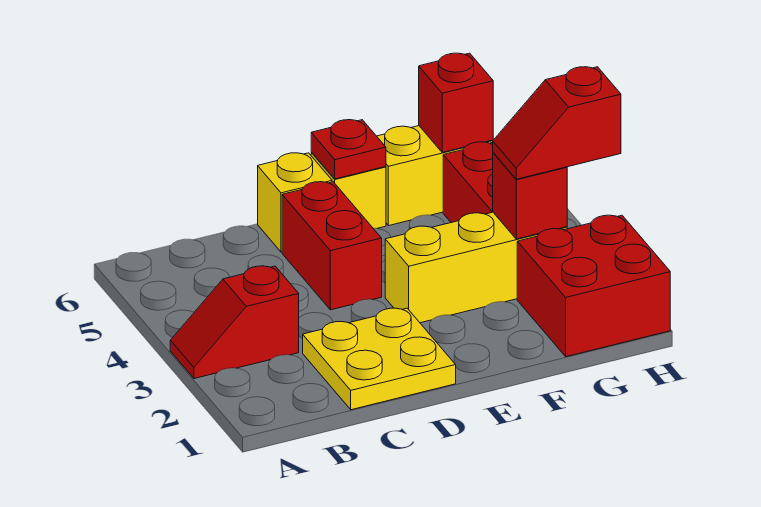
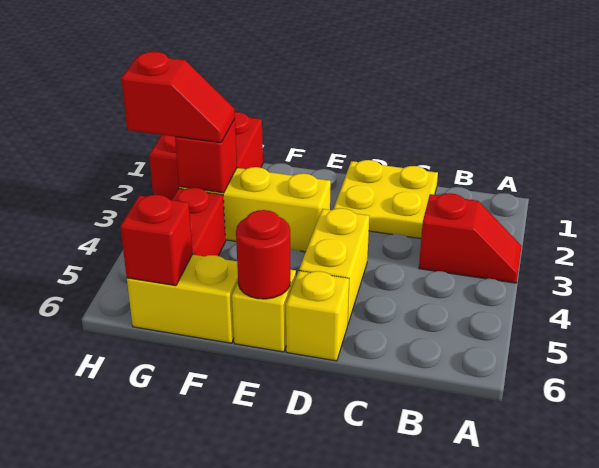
red 1x2 brick [282,182,382,310] -> yellow 1x2 brick [299,208,369,324]
red 1x1 plate [311,120,386,179] -> red 1x1 round brick [236,210,290,299]

